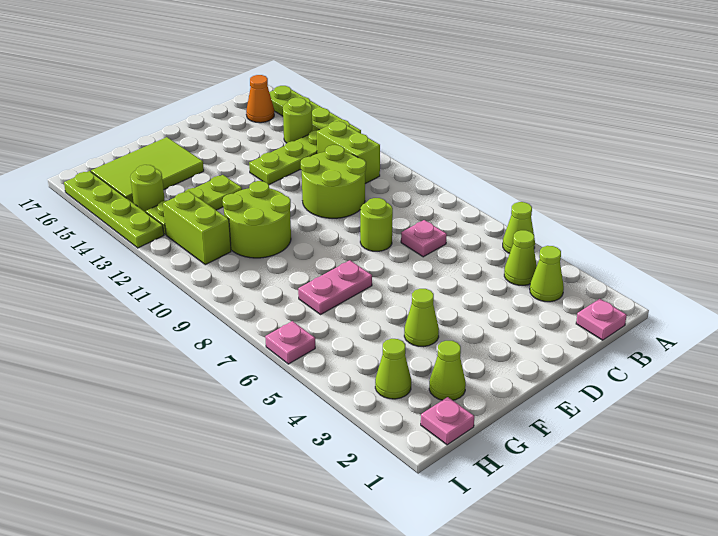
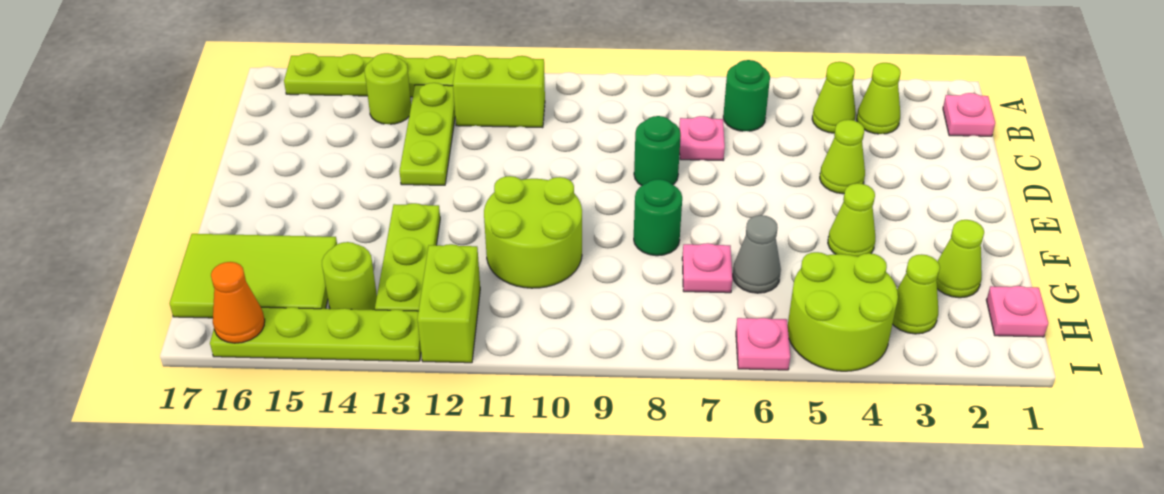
lime 1x1 cone [503,202,535,254] -> lime 1x1 cone moved to [820,120,865,194]
none -> green 1x1 round brick [723,60,770,131]
orange 1x1 cone [246,75,274,123] -> orange 1x1 cone moved to [211,262,265,343]
lime 2x2 round brick [301,145,366,218] -> lime 2x2 round brick moved to [788,252,898,371]
lime 1x1 round brick [360,198,393,251] -> green 1x1 round brick [634,116,681,186]
pink 1x2 plate [298,260,372,314] -> pink 1x1 plate [682,243,732,293]
none -> green 1x1 round brick [634,179,682,256]
lime 2x3 tile [91,137,204,203] -> lime 2x3 tile turned to [170,234,337,318]
none -> grey 1x1 cone [733,215,781,293]
lime 1x2 brick [163,191,231,265] -> lime 1x2 brick turned to [417,244,480,363]

